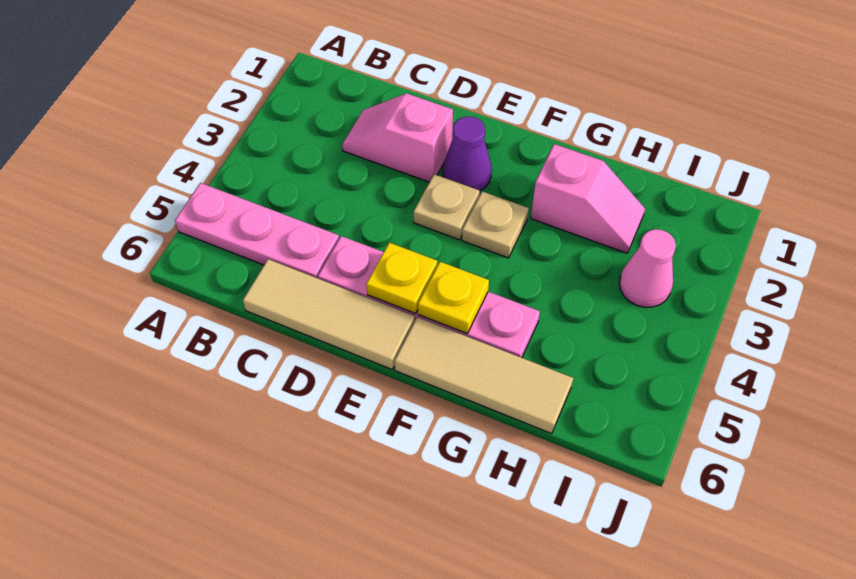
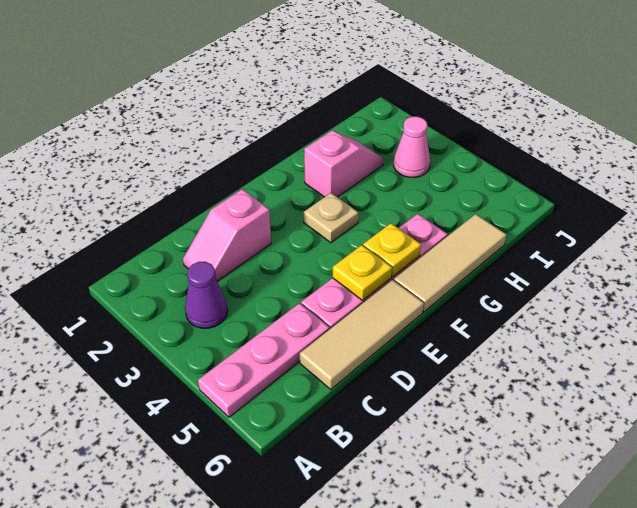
purple 1x1 cone [443,116,492,191] -> purple 1x1 cone moved to [185,262,228,328]
tan 1x1 plate [414,174,480,240] -> none

